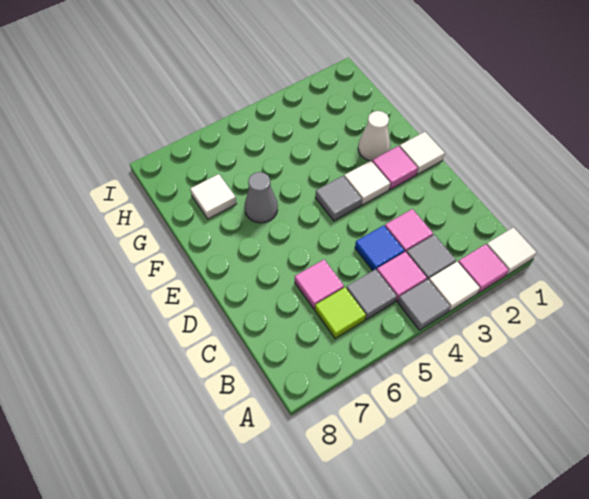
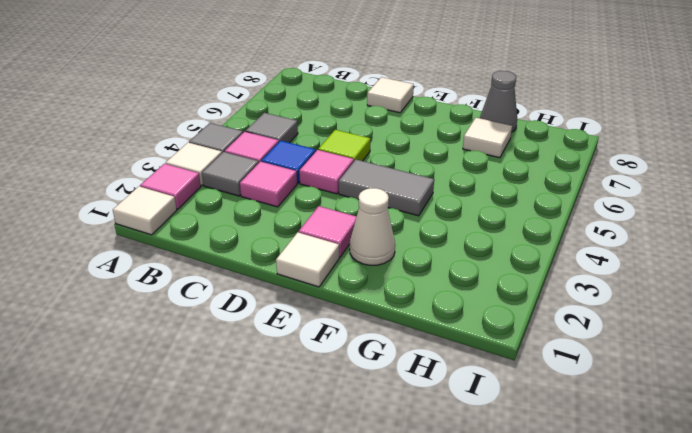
lime 1x1 tile [315,287,366,339] -> lime 1x1 tile moved to [318,130,370,161]
pink 1x1 tile [295,260,344,309] -> pink 1x1 tile moved to [299,150,354,194]
white 1x1 tile [344,161,390,205] -> white 1x1 tile moved to [367,77,414,113]
grey 1x1 tile [315,176,362,221] -> grey 1x2 tile [339,160,434,216]
grey 1x1 cone [245,172,278,223] -> grey 1x1 cone moved to [480,71,517,132]

